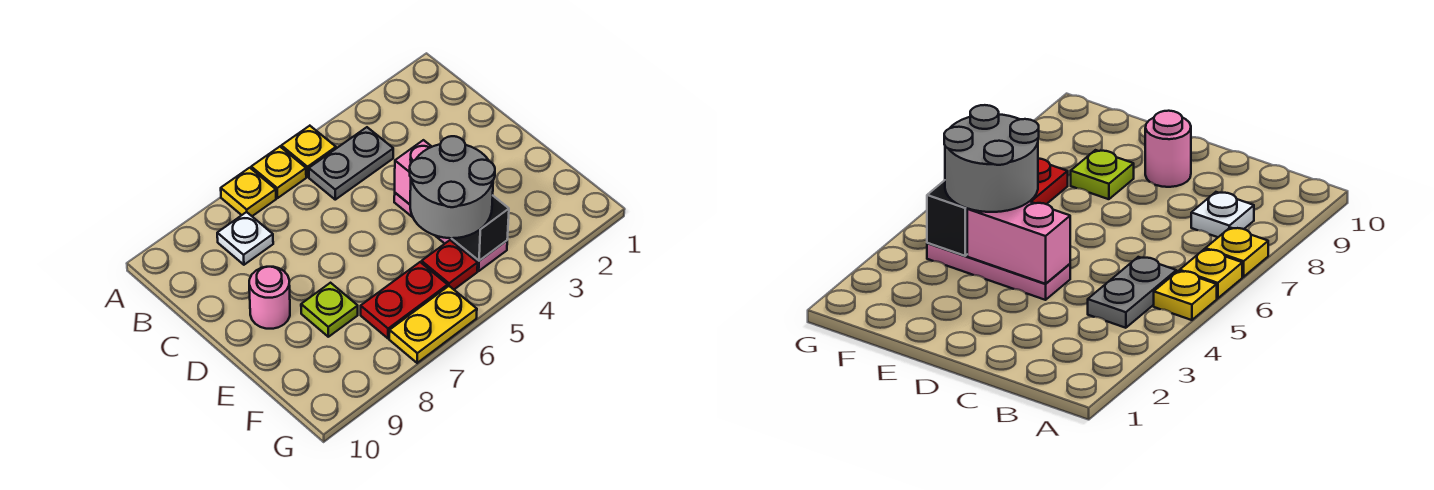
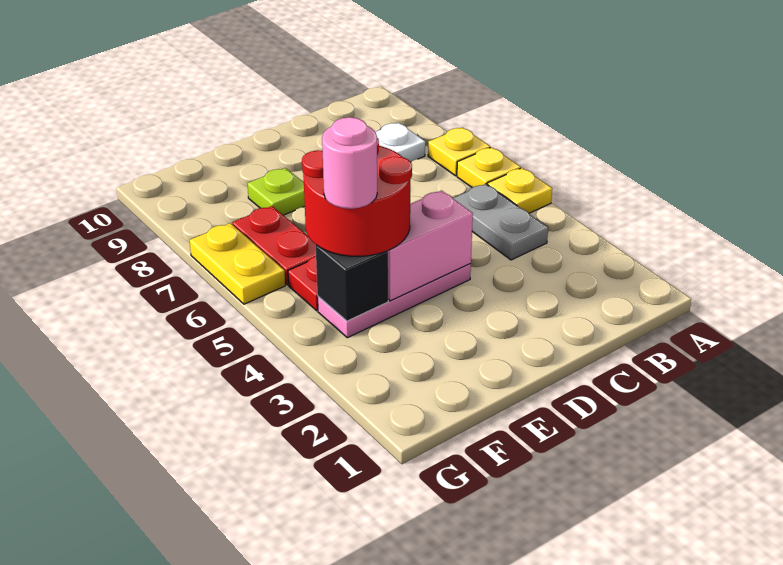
pink 1x1 round brick [249,267,290,329] -> pink 1x1 round brick moved to [322,117,377,209]
grey 2x2 round brick [410,136,495,238] -> red 2x2 round brick [302,138,412,257]

